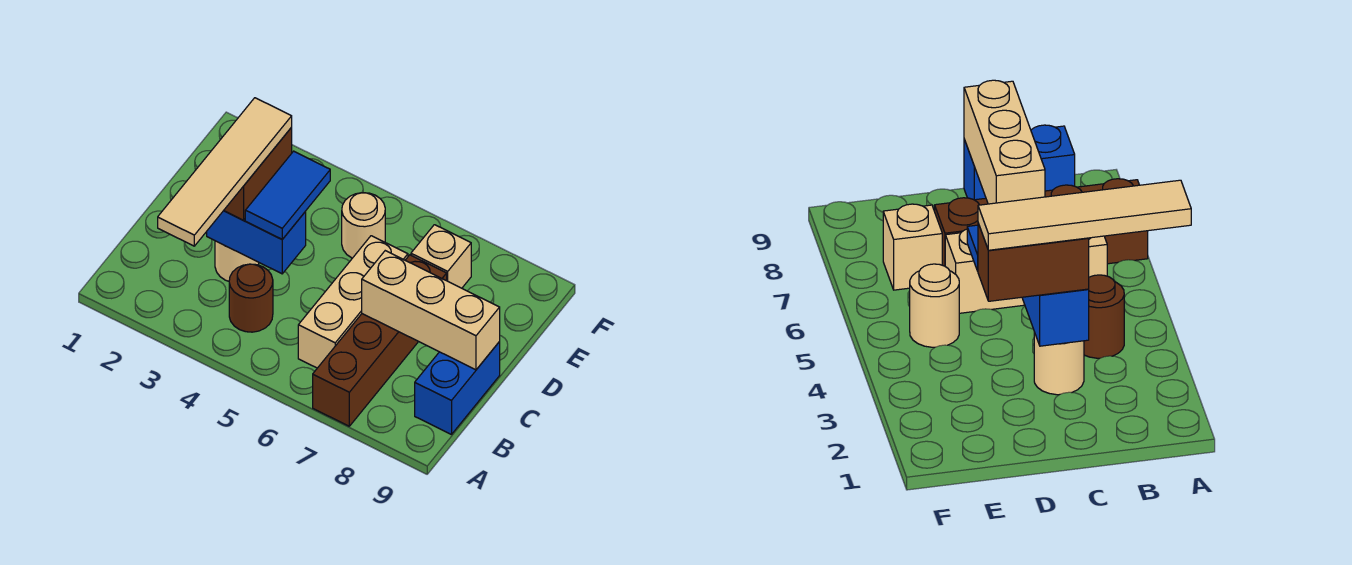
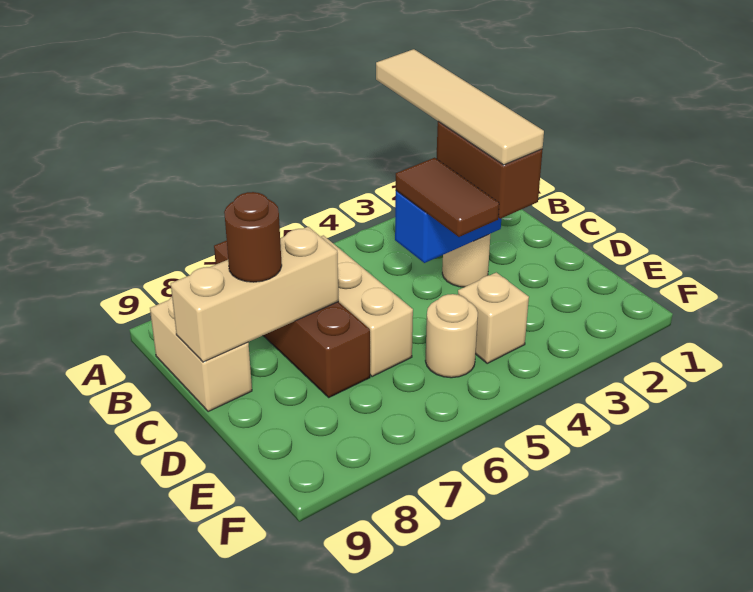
brown 1x1 round brick [229,264,273,332] -> brown 1x1 round brick moved to [224,192,282,282]
blue 1x2 brick [415,342,500,435] -> tan 1x2 brick [150,297,252,412]
blue 1x2 tile [245,151,330,239] -> brown 1x2 tile [396,158,499,237]
tan 1x1 brick [411,225,471,288] -> tan 1x1 brick moved to [458,272,529,363]

